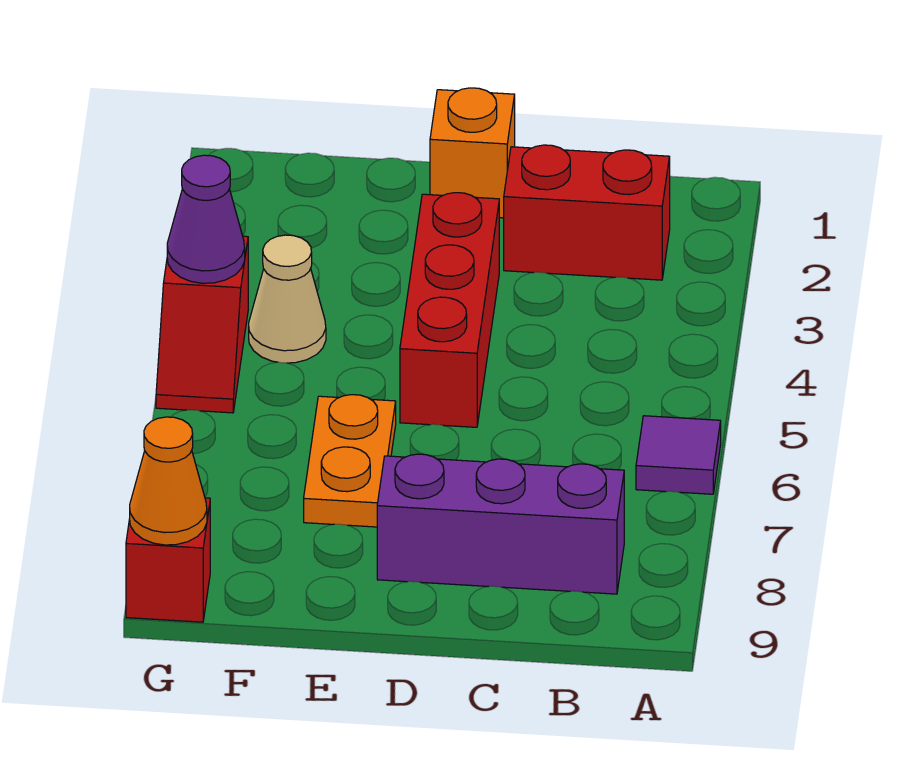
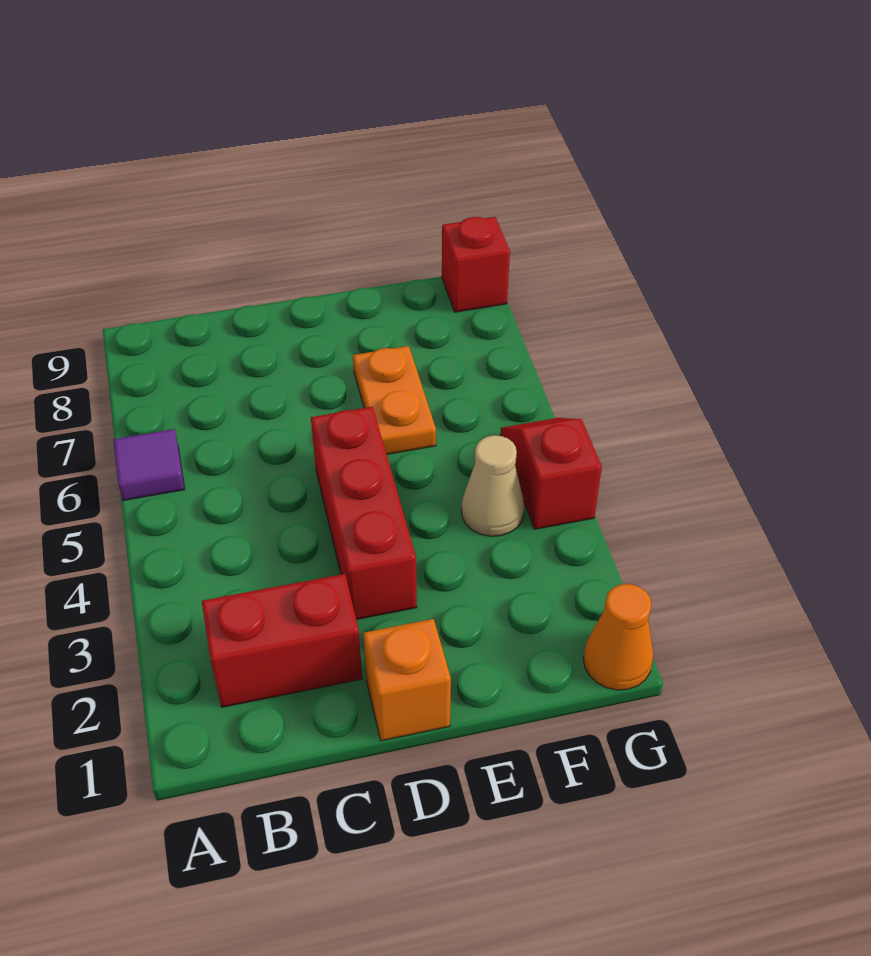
purple 1x3 brick [377,454,624,594] -> none
purple 1x1 cone [167,155,245,283] -> none
orange 1x1 cone [130,417,207,545] -> orange 1x1 cone moved to [583,584,653,690]

